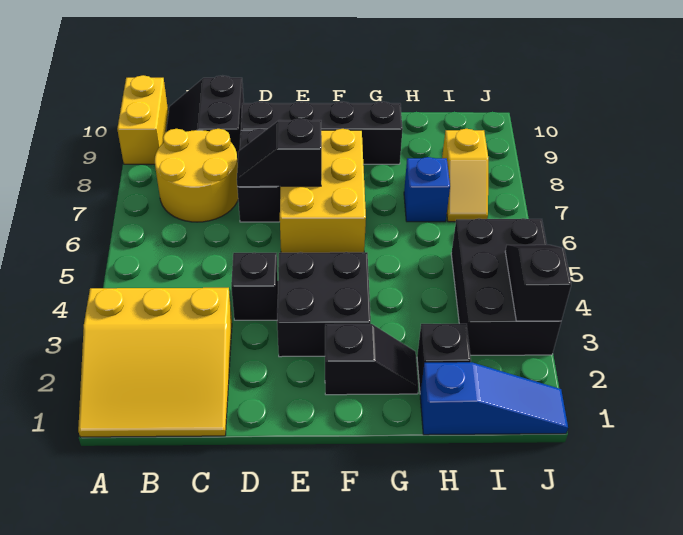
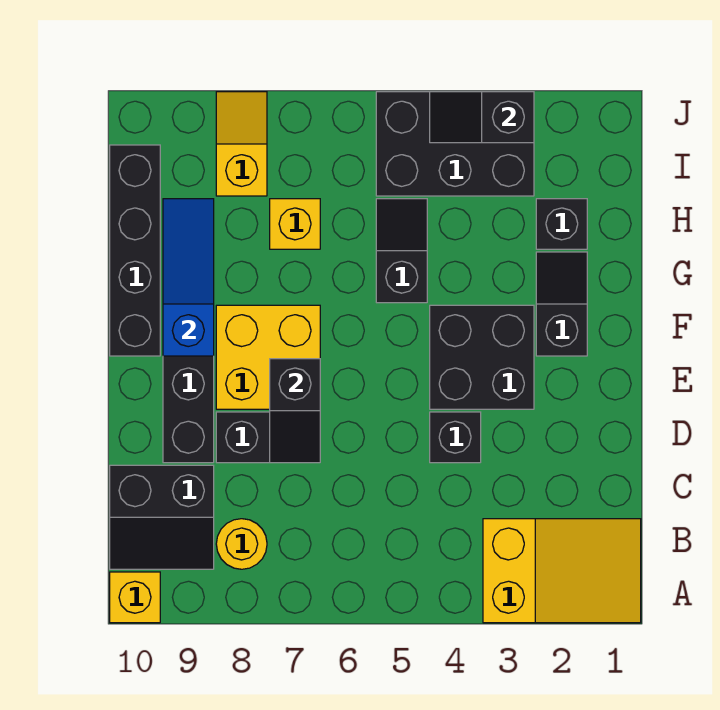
yellow 3x3 slope [78,288,232,437] -> yellow 2x3 slope [483,519,641,623]
yellow 1x2 brick [117,75,168,164] -> yellow 1x1 brick [110,572,160,623]
yellow 2x2 round brick [155,129,238,222] -> yellow 1x1 round brick [216,519,267,569]
yellow 2x3 brick [280,129,366,253] -> yellow 2x2 brick [216,305,320,409]
none -> black 1x4 brick [110,145,160,356]
none -> black 1x2 slope [376,199,427,303]
blue 1x3 slope [420,362,568,435] -> blue 1x3 slope moved to [163,199,214,356]
blue 1x1 brick [404,157,450,222] -> yellow 1x1 brick [270,199,320,249]
yellow 1x2 slope [442,129,488,222] -> yellow 1x2 slope turned to [216,92,267,196]

